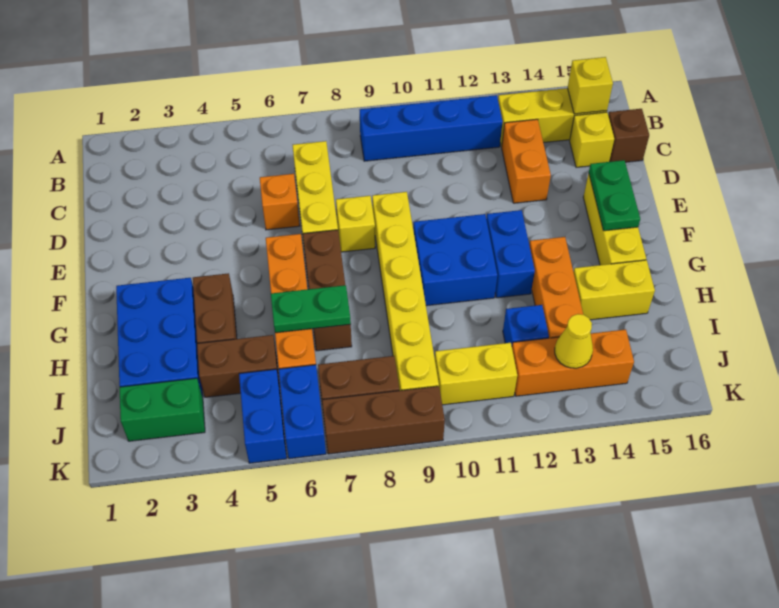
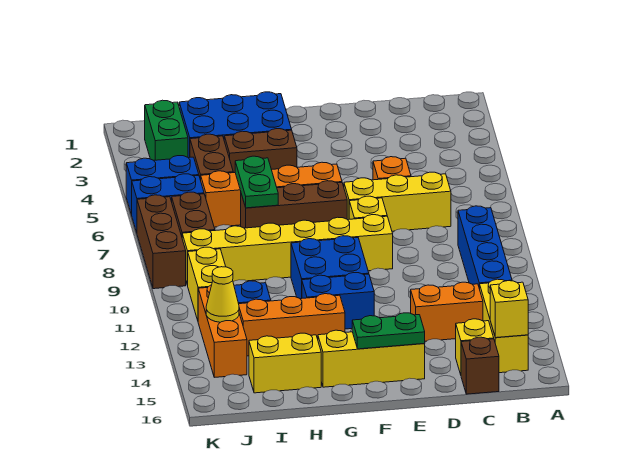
yellow 1x2 brick [573,260,655,320] -> yellow 1x2 brick turned to [249,333,321,393]

